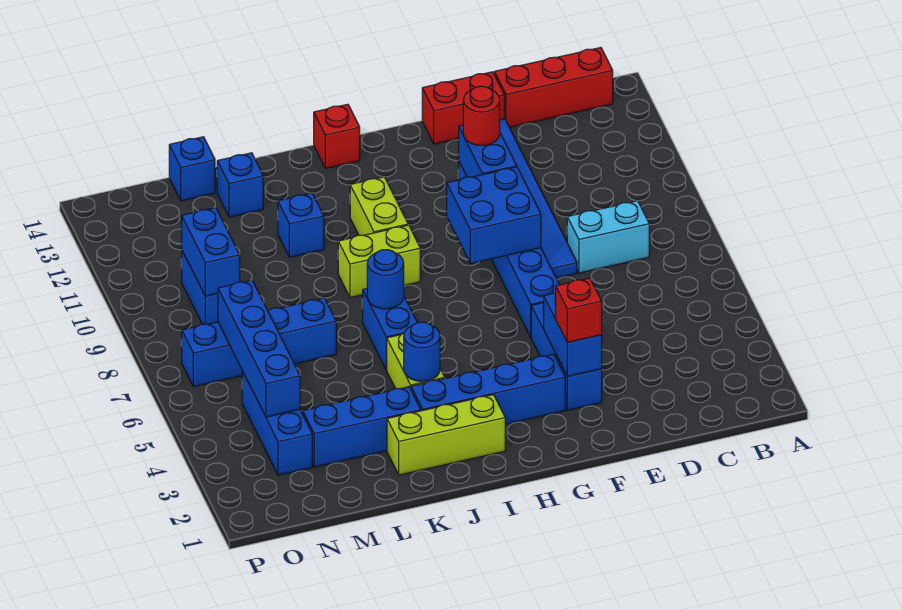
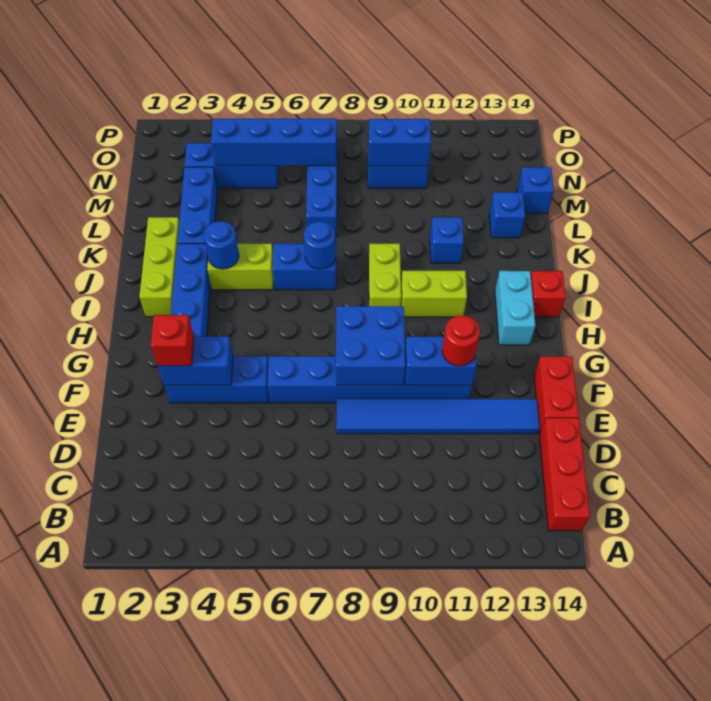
cyan 1x2 brick [567,201,649,273] -> cyan 1x2 brick moved to [495,271,535,345]

